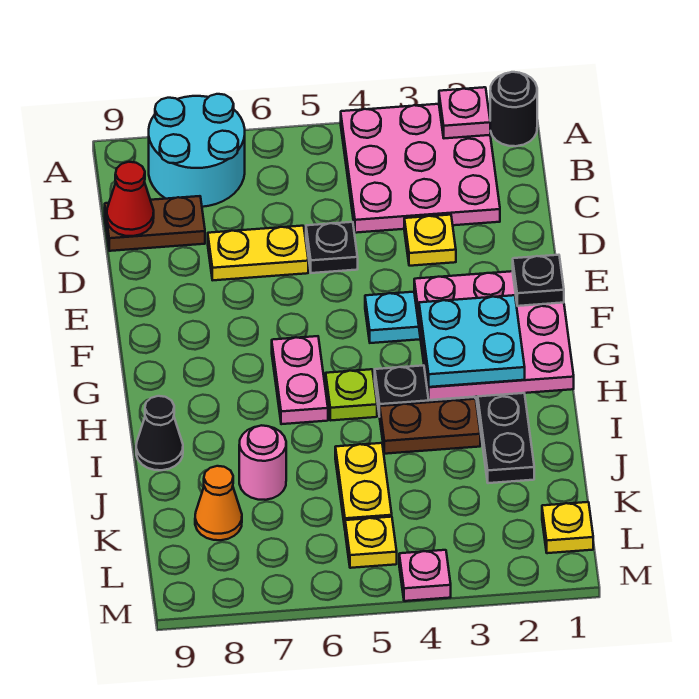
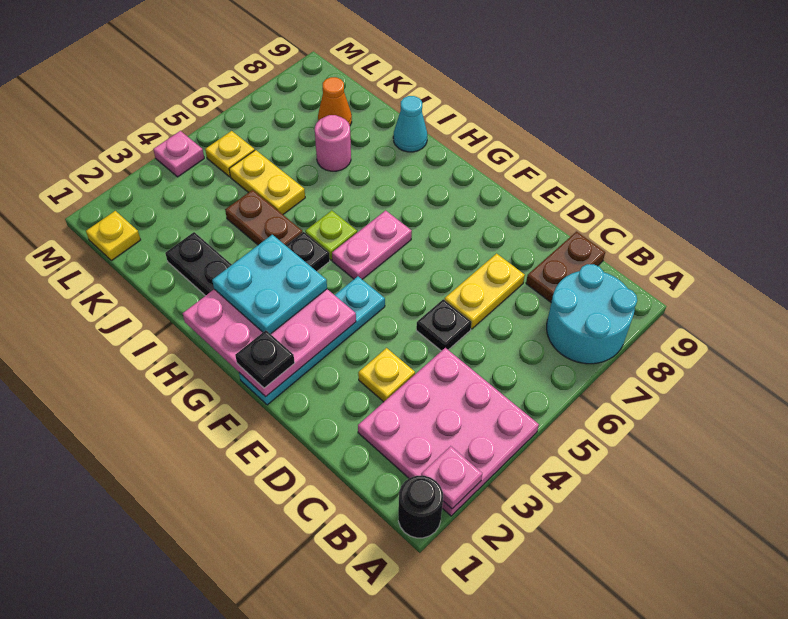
red 1x1 cone [107,162,154,236] -> none
pink 1x2 plate [272,336,328,424] -> pink 1x2 plate turned to [332,210,412,279]
brown 1x2 plate [380,399,480,454] -> brown 1x2 plate turned to [225,190,303,245]
black 1x1 cone [136,396,183,470] -> cyan 1x1 cone [393,96,427,152]

